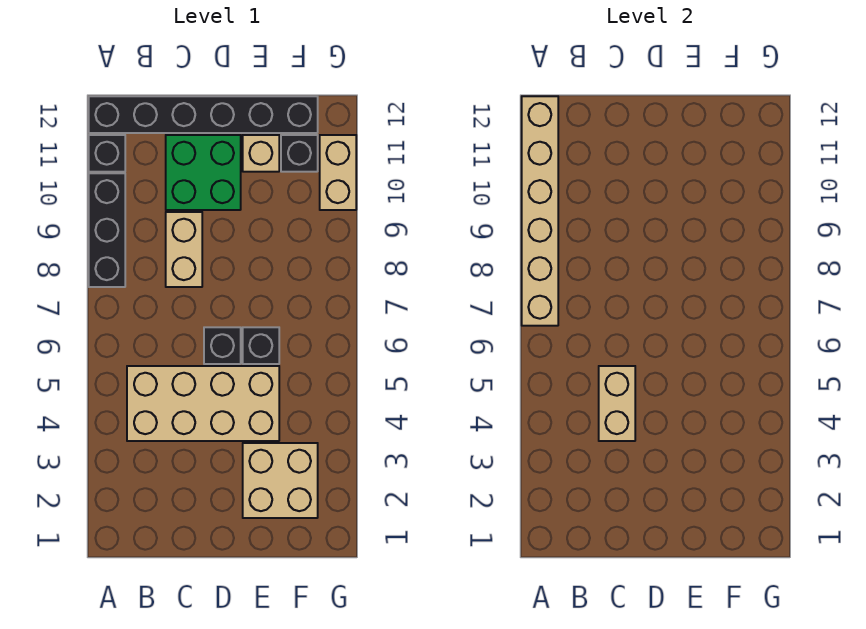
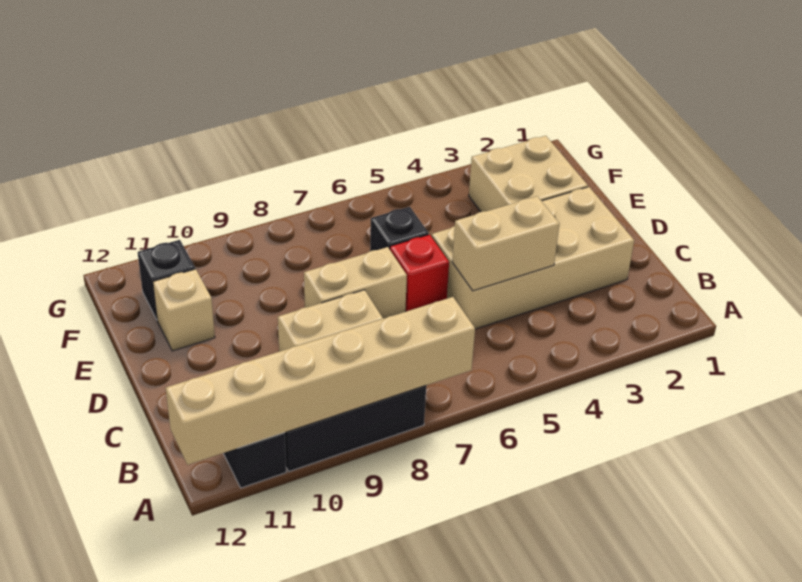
black 1x6 brick [89,96,318,133] -> none
tan 2x4 brick [127,366,279,441] -> tan 2x4 brick turned to [432,187,634,329]
green 2x2 brick [166,135,241,210] -> none
black 1x1 brick [204,327,241,364] -> red 1x1 brick [390,235,449,312]
tan 1x2 brick [320,135,356,210] -> tan 1x2 brick moved to [304,247,407,319]

